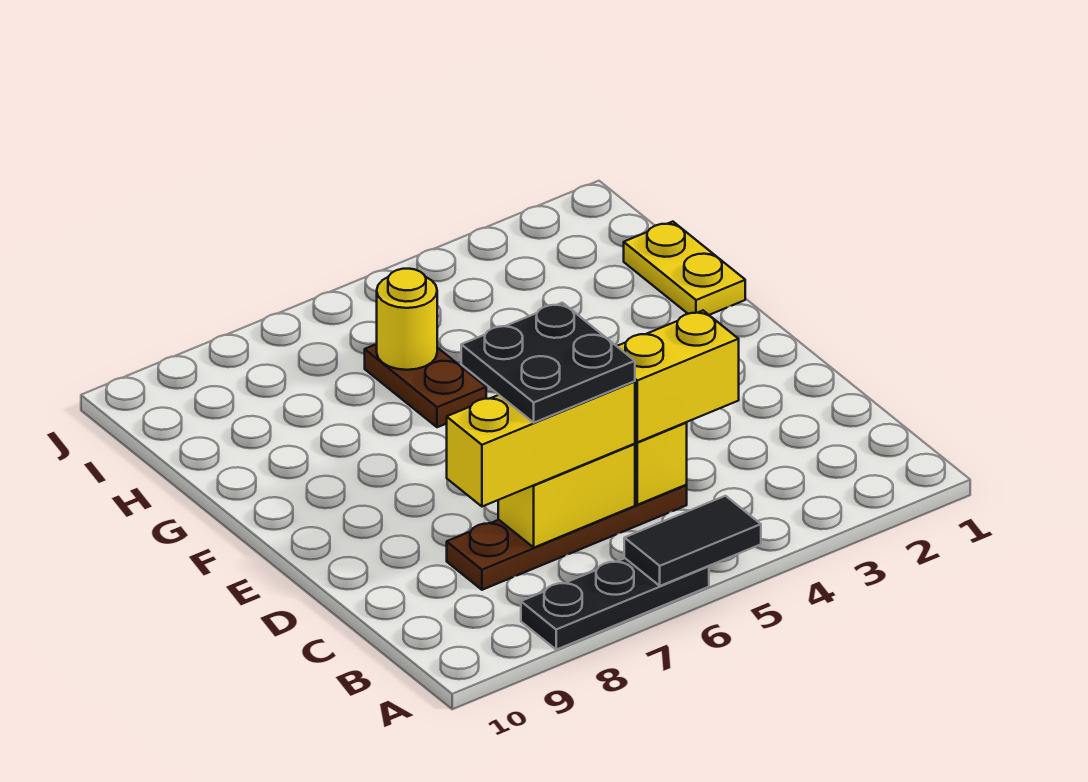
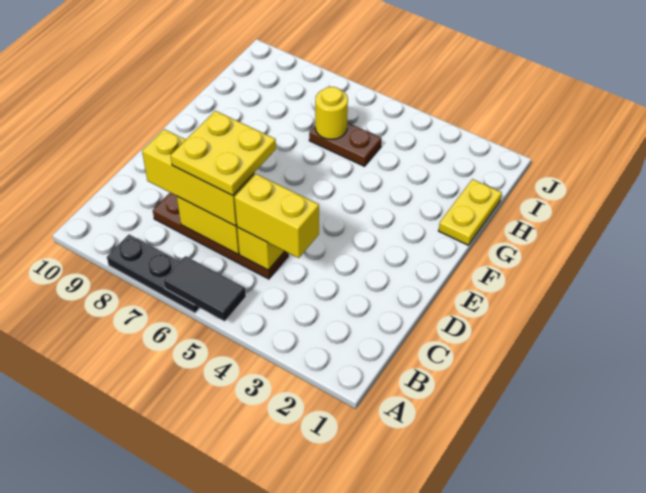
black 2x2 plate [461,303,635,423] -> yellow 2x2 plate [171,111,276,195]
brown 1x2 plate [365,344,486,427] -> brown 1x2 plate turned to [309,123,382,166]

